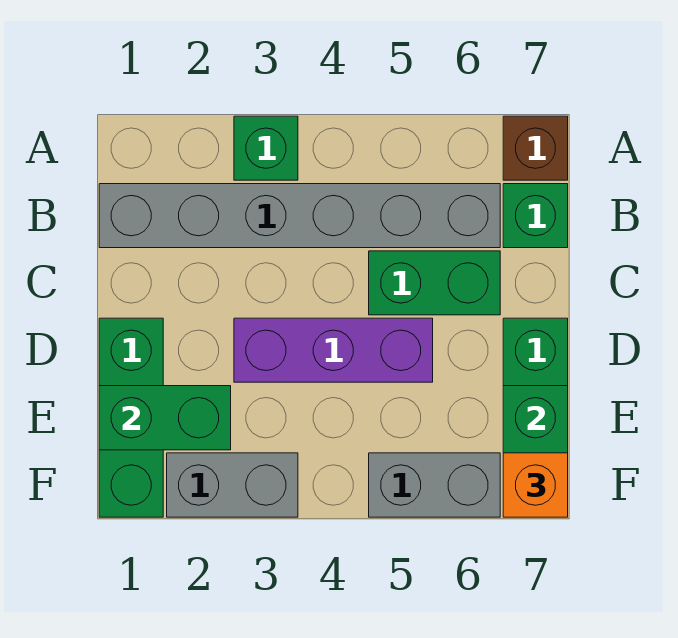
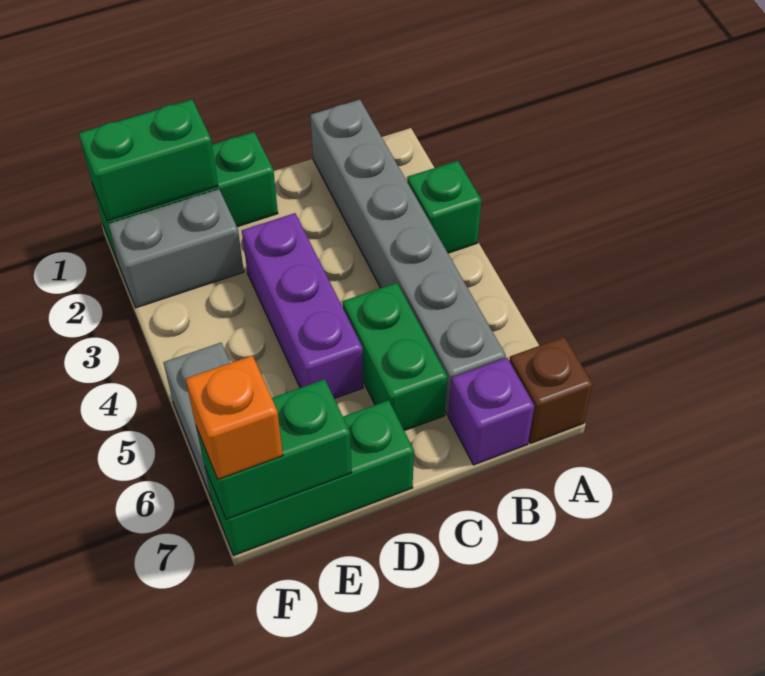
green 1x1 brick [503,184,568,248] -> purple 1x1 brick [448,358,534,465]
green 1x2 brick [99,386,231,450] -> green 1x2 brick turned to [79,99,218,221]
grey 1x2 brick [167,453,298,517] -> grey 1x2 brick turned to [108,189,244,308]

